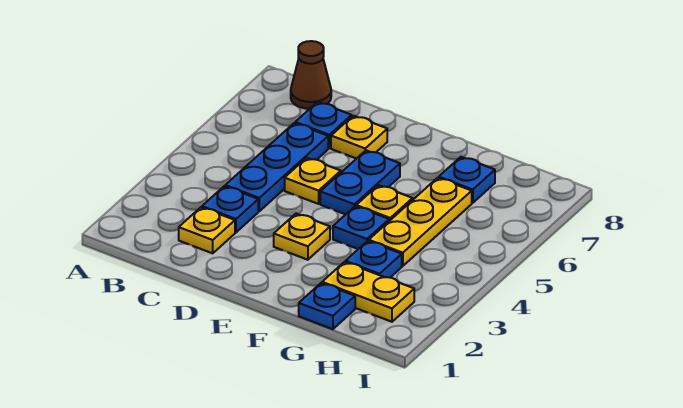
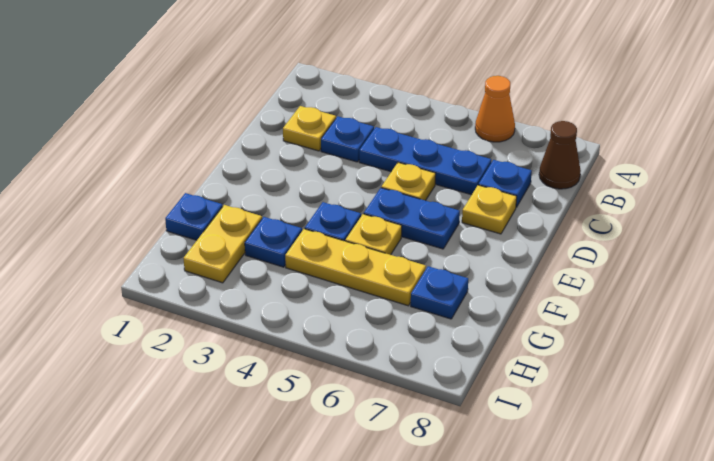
none -> orange 1x1 cone [475,76,515,142]
yellow 1x1 plate [274,214,330,260] -> none

